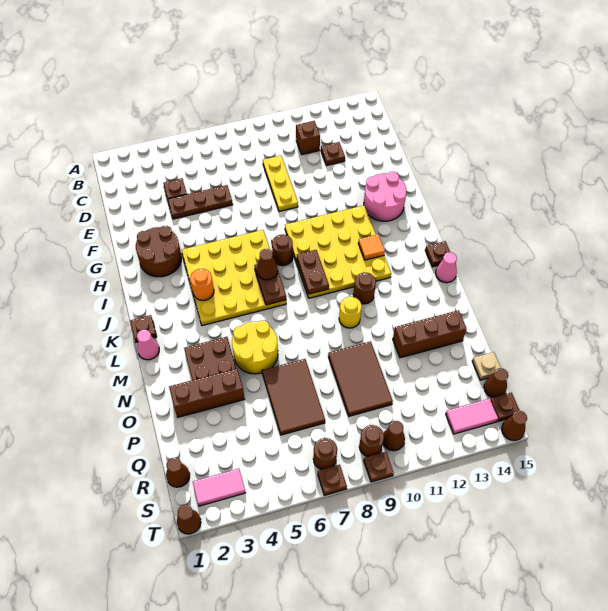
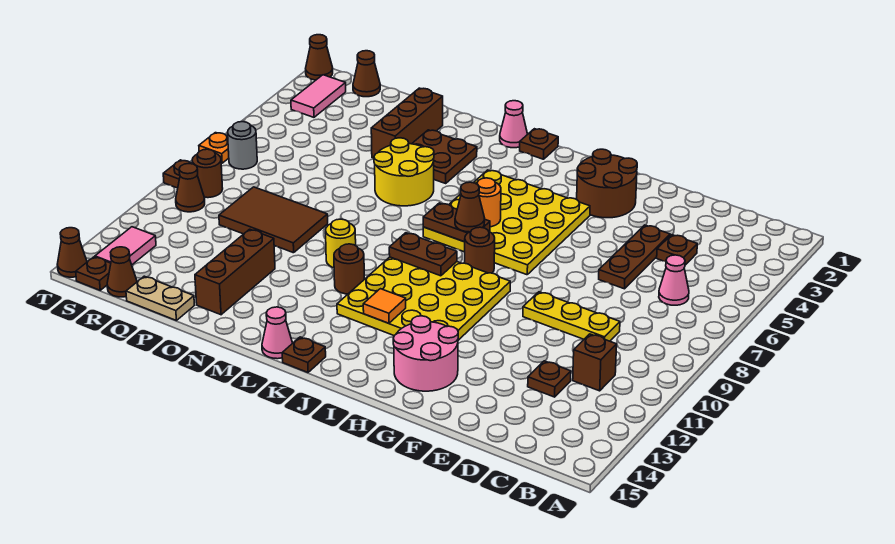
none -> pink 1x1 cone [659,255,689,305]
orange 1x1 round brick [190,269,214,301] -> orange 1x1 round brick moved to [476,178,501,227]
brown 2x3 tile [262,359,325,435] -> none
tan 1x1 plate [472,352,501,380] -> tan 1x2 plate [126,276,194,320]
brown 1x1 round brick [313,438,337,470] -> grey 1x1 round brick [227,122,257,169]
brown 1x1 plate [318,465,347,495] -> orange 1x1 plate [199,133,229,163]

